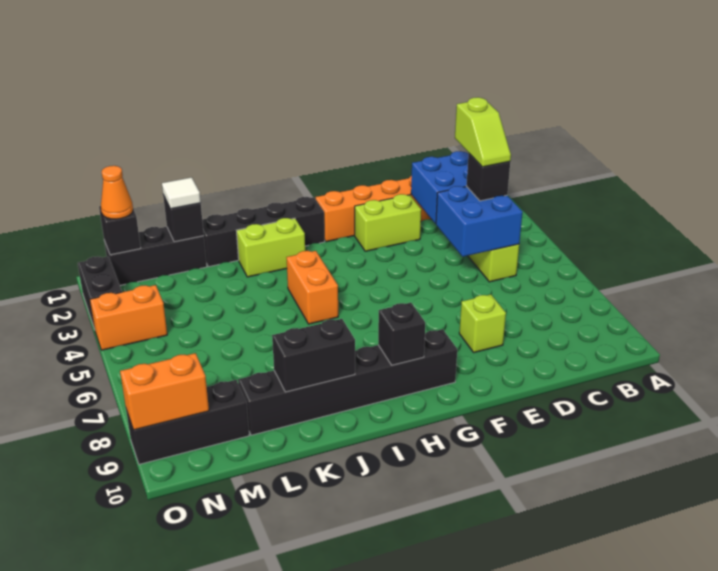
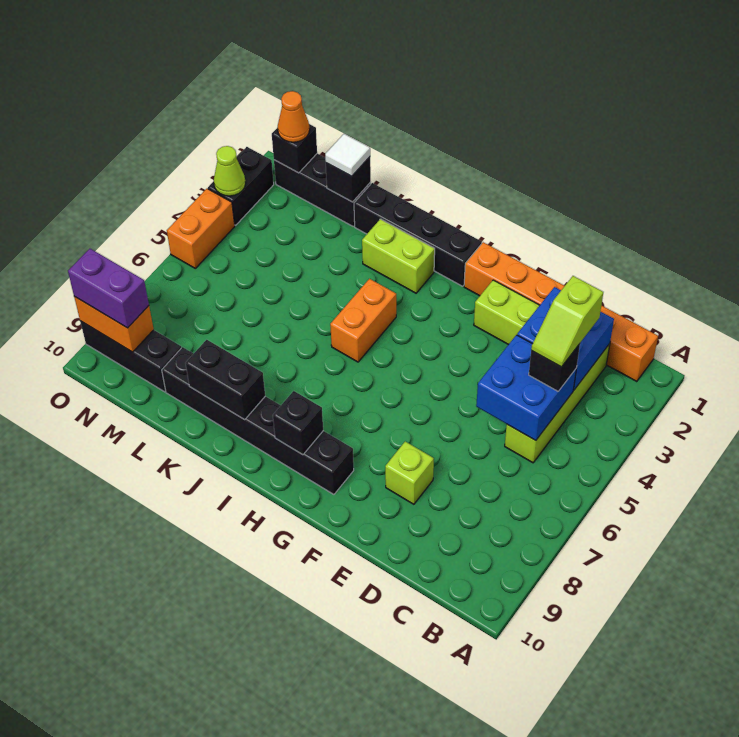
orange 1x2 brick [90,285,167,350] -> orange 1x2 brick turned to [167,189,235,268]
none -> purple 1x2 brick [68,249,149,328]
none -> lime 1x1 cone [214,146,246,196]

